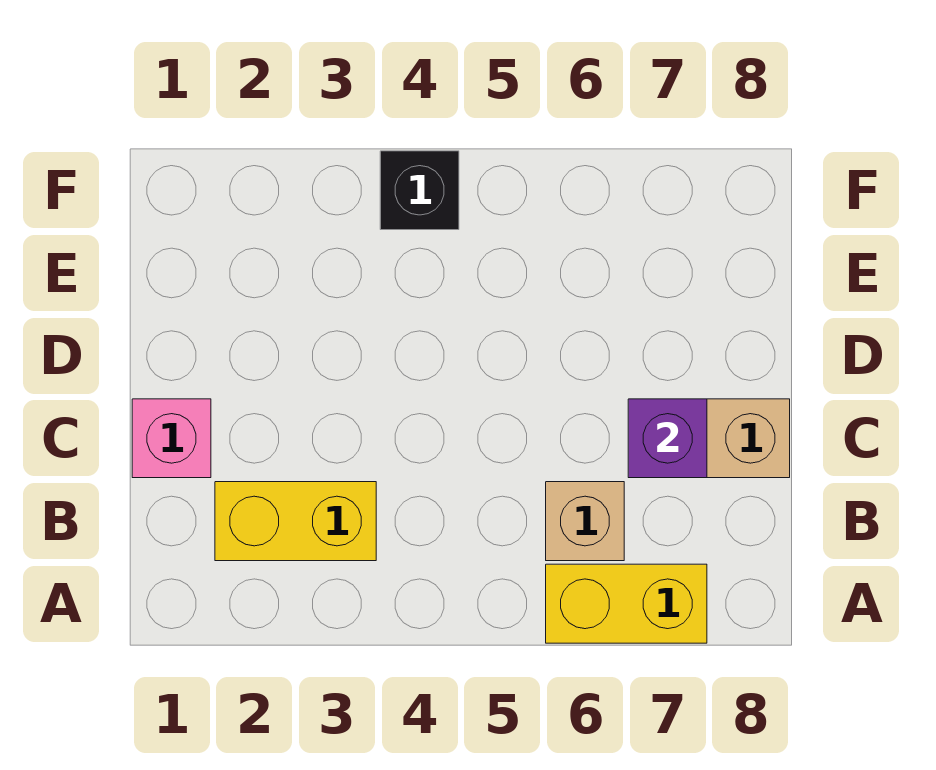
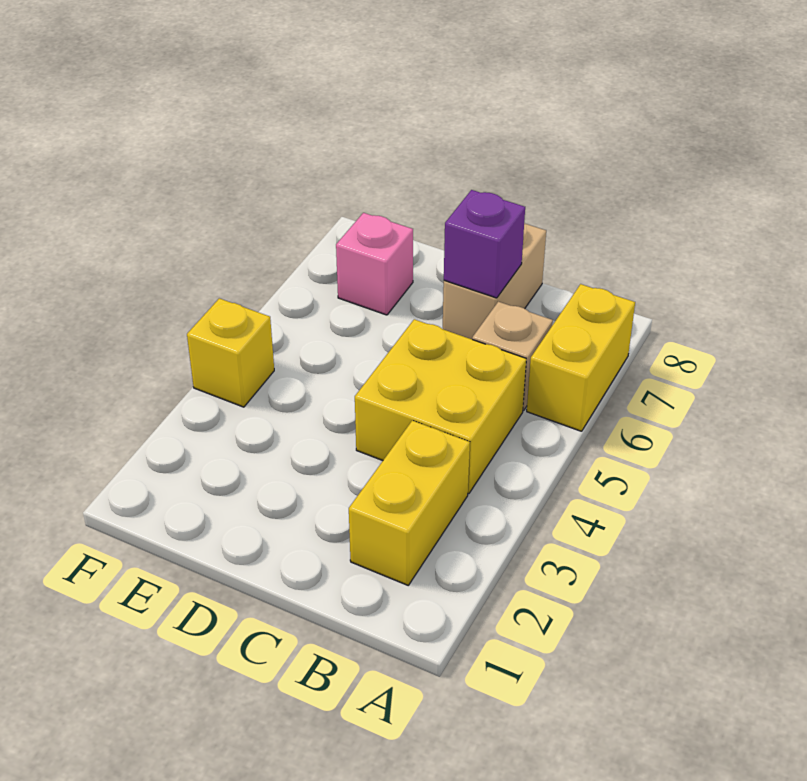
none -> yellow 2x2 brick [355,319,526,494]
pink 1x1 brick [132,399,211,478] -> pink 1x1 brick moved to [336,213,413,315]
black 1x1 brick [380,151,459,230] -> yellow 1x1 brick [187,298,274,407]

